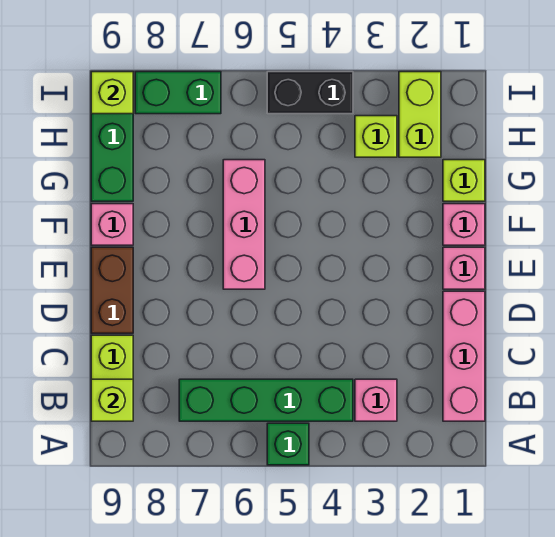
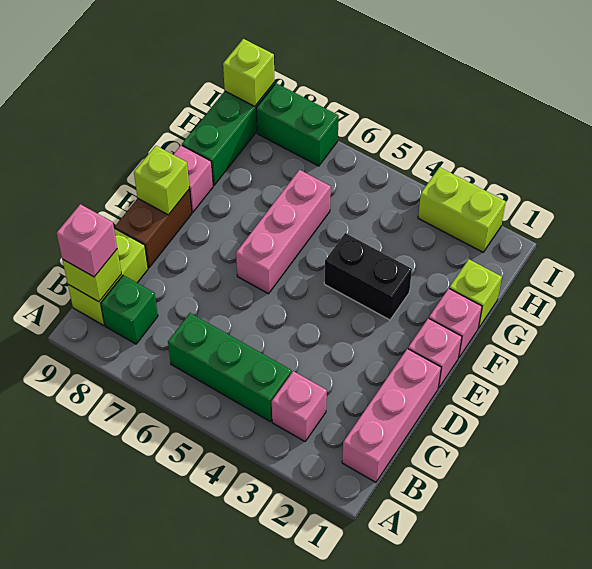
green 1x1 brick [267,423,309,465] -> green 1x1 brick moved to [101,275,158,344]
green 1x4 brick [179,379,353,421] -> green 1x3 brick [168,313,292,422]
none -> pink 1x1 brick [57,204,117,277]
lime 1x2 brick [399,72,441,157] -> lime 1x2 brick turned to [418,167,506,252]
lime 1x1 brick [355,116,397,157] -> lime 1x1 brick moved to [134,146,190,215]
black 1x2 brick [267,72,353,114] -> black 1x2 brick moved to [324,233,412,320]

